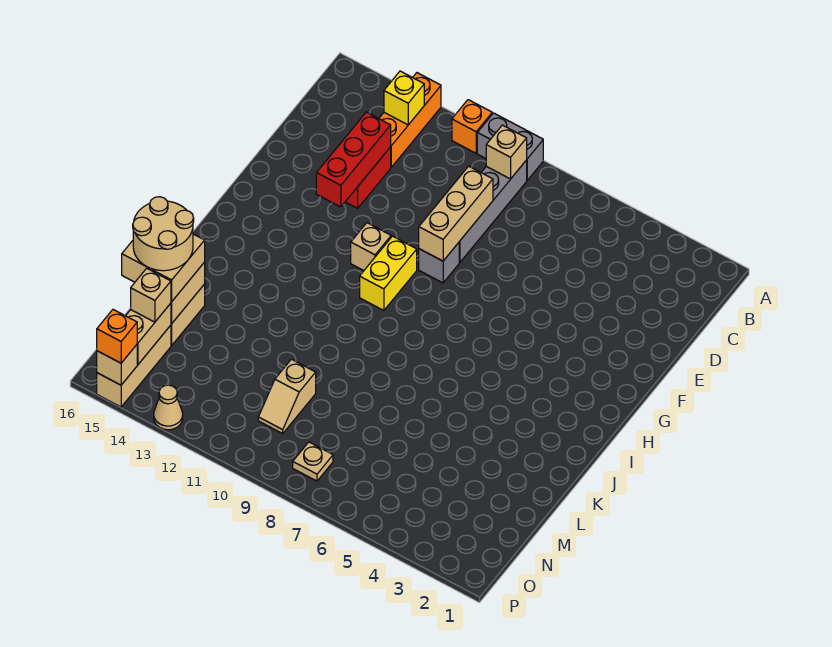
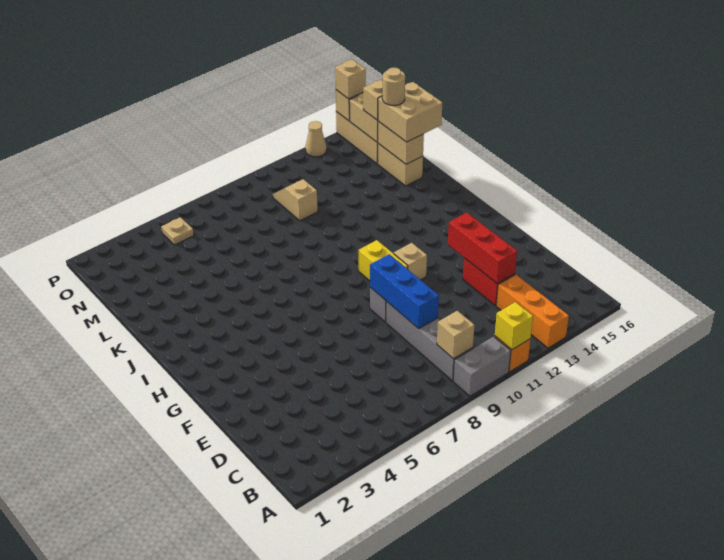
yellow 1x1 brick [384,71,424,125] -> yellow 1x1 brick moved to [495,302,533,350]
tan 1x3 brick [419,166,493,261] -> blue 1x3 brick [370,254,439,329]
tan 2x2 round brick [133,197,194,271] -> tan 1x1 round brick [382,68,405,106]
tan 1x1 plate [293,442,333,481] -> tan 1x1 plate moved to [161,217,194,245]
orange 1x1 brick [97,310,137,363] -> tan 1x1 brick [335,59,366,99]

